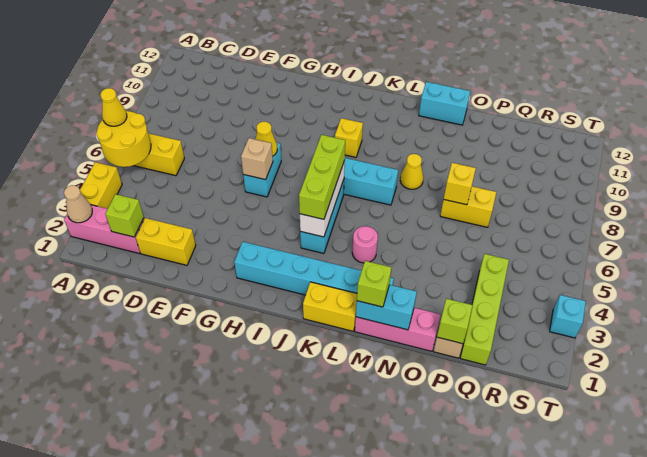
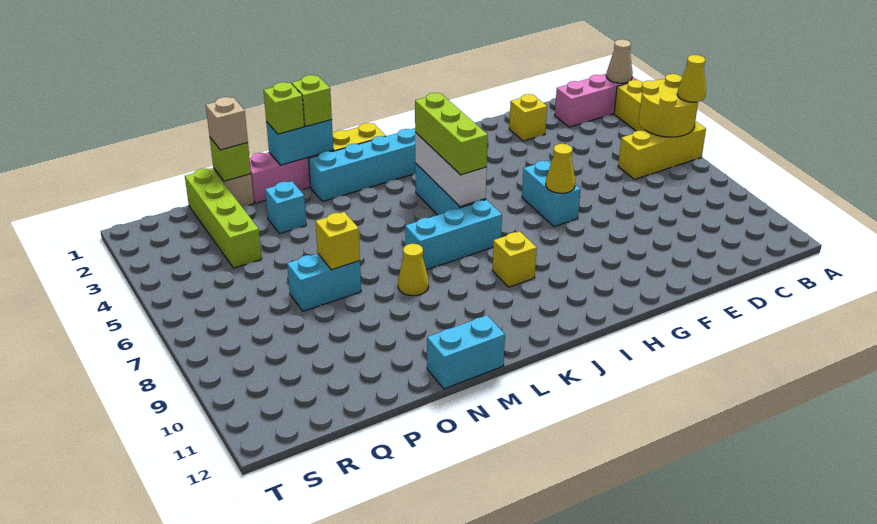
lime 1x1 brick [105,194,144,237] -> lime 1x1 brick moved to [264,82,304,134]
yellow 1x2 brick [136,218,196,265] -> yellow 1x1 brick [509,94,547,141]
tan 1x1 brick [241,138,273,180] -> tan 1x1 brick moved to [206,97,248,150]
pink 1x1 round brick [352,226,378,263] -> none
yellow 1x2 brick [440,186,496,227] -> cyan 1x2 brick [287,253,361,311]
cyan 1x1 brick [550,295,586,338] -> cyan 1x1 brick moved to [265,181,306,233]

